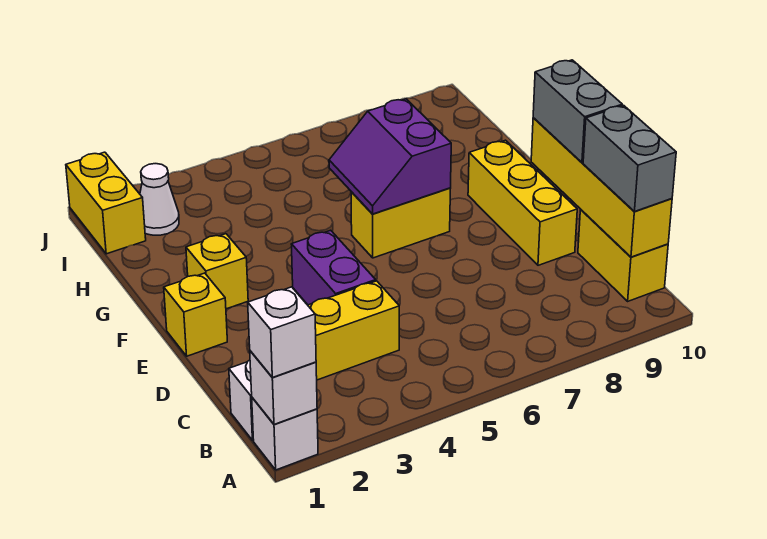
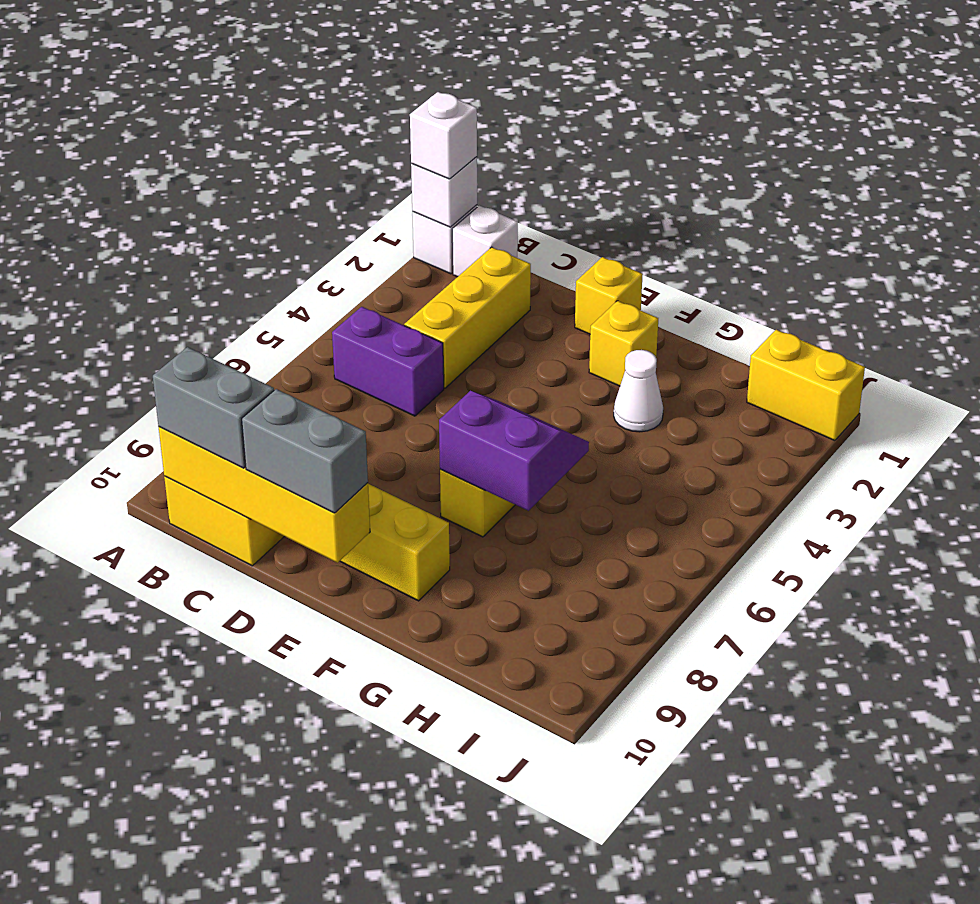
purple 1x2 brick [291,230,376,305] -> purple 1x2 brick moved to [332,307,444,416]
white 1x1 cone [140,164,179,235] -> white 1x1 cone moved to [614,350,663,432]

